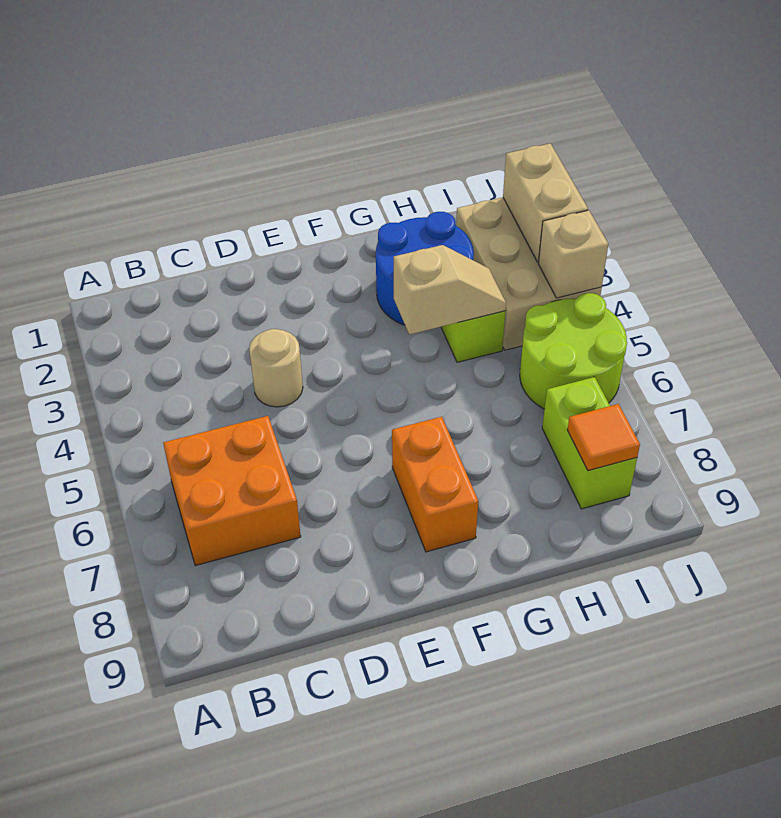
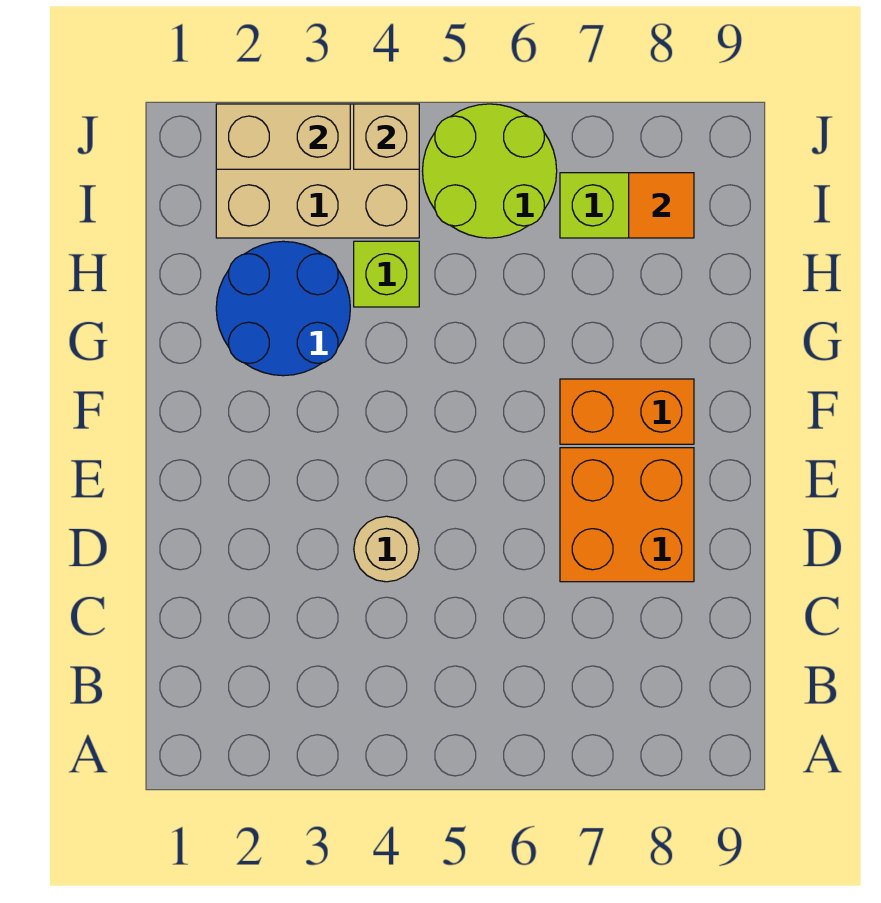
orange 2x2 brick [163,416,301,566] -> orange 2x2 brick moved to [560,448,694,582]
tan 1x2 slope [394,245,506,334] -> none

